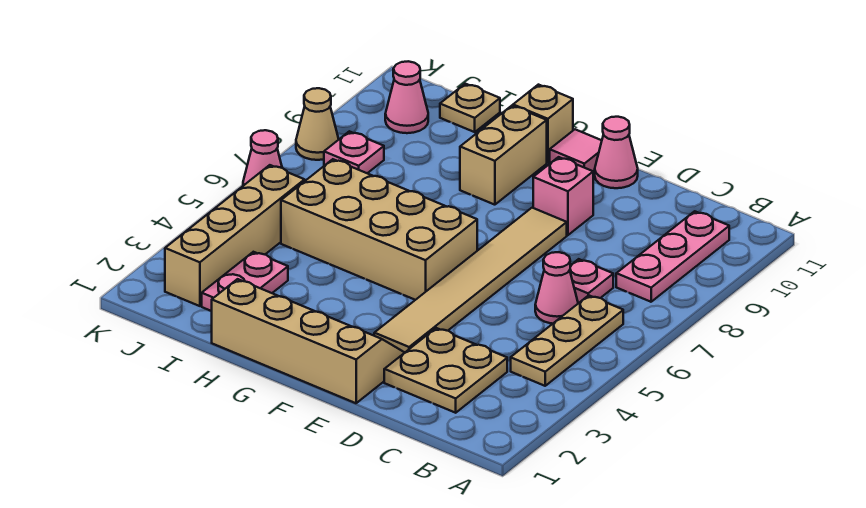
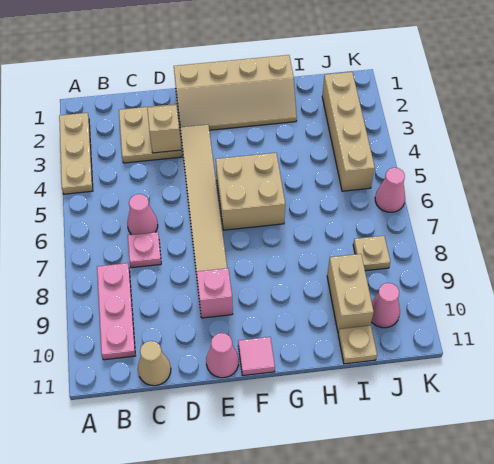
tan 1x3 plate [511,295,623,386] -> tan 1x3 plate moved to [59,113,93,194]
tan 2x4 brick [281,159,477,300] -> tan 2x2 brick [216,153,285,230]
tan 1x2 brick [460,106,547,205] -> tan 1x2 brick moved to [327,254,374,333]
tan 1x1 brick [513,85,573,163] -> tan 1x1 brick moved to [147,105,181,153]
pink 1x2 plate [202,252,288,311] -> none
pink 1x1 plate [324,131,384,173] -> tan 1x1 plate [353,236,390,271]
tan 1x1 cone [296,88,339,160] -> tan 1x1 cone moved to [138,341,171,386]

